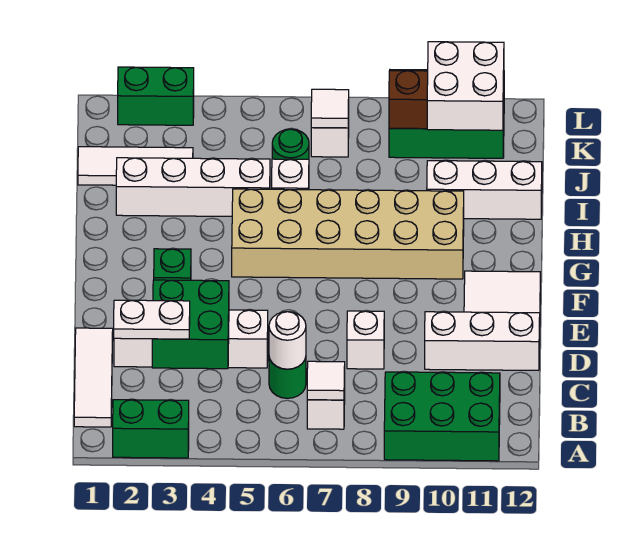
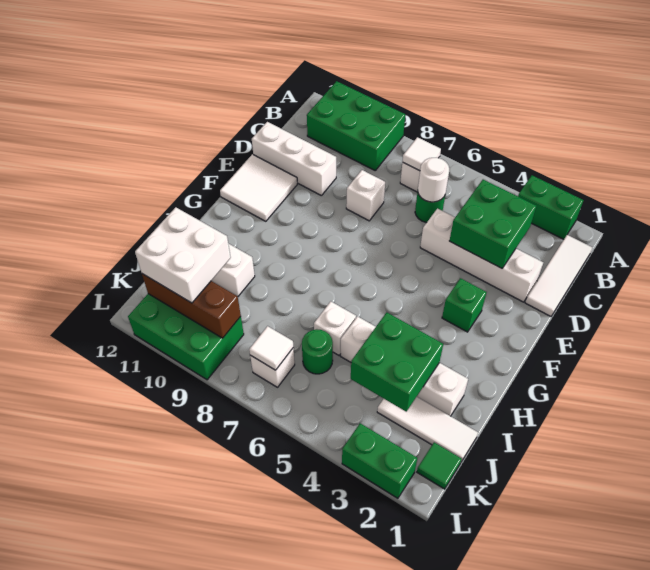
white 1x2 plate [114,300,190,339] -> none
tan 2x6 brick [232,189,464,279] -> none
none -> green 2x2 brick [351,312,443,411]
none -> green 1x1 tile [417,442,462,489]

